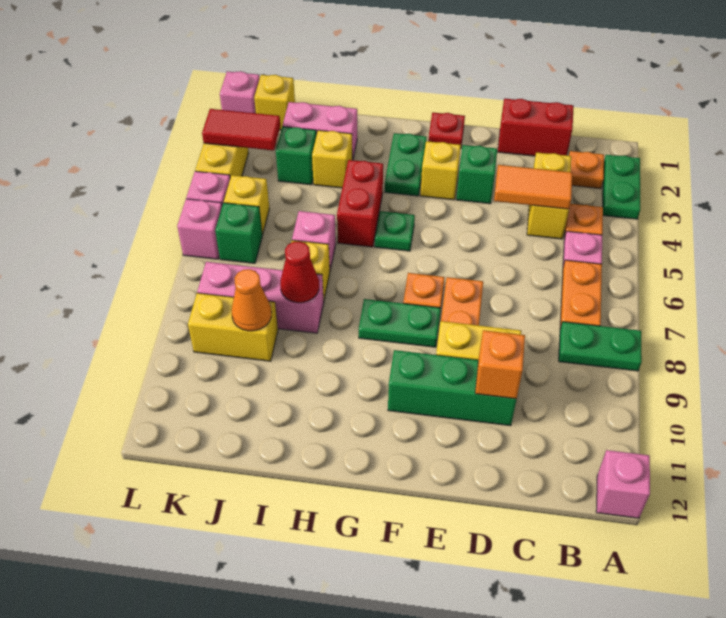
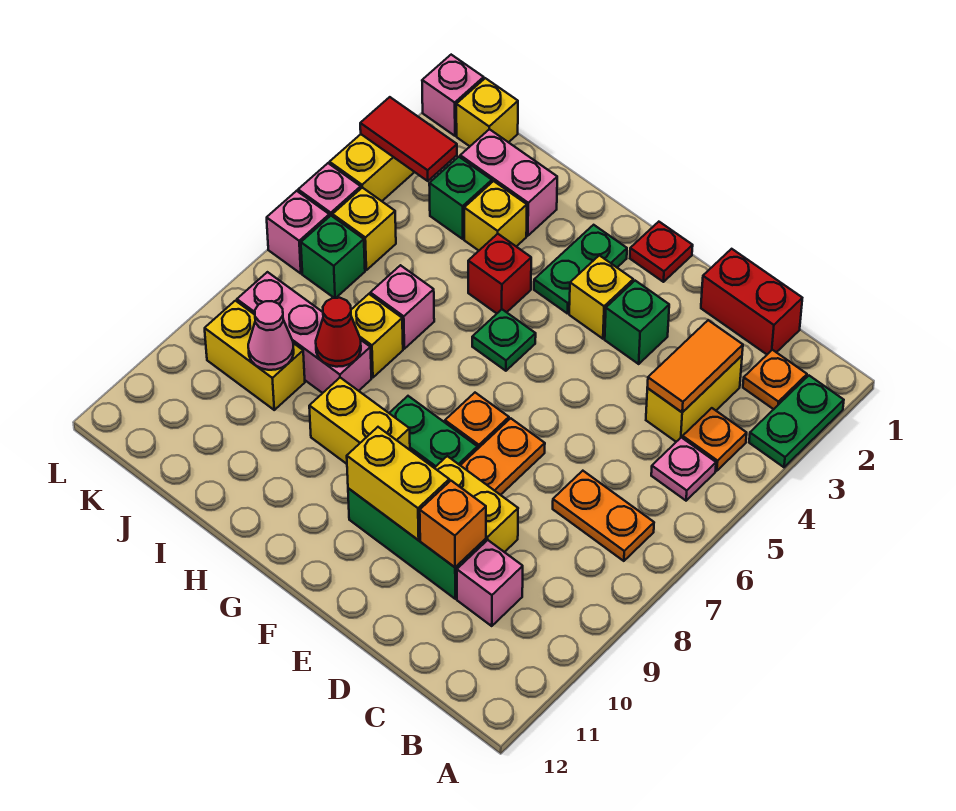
green 1x2 plate [559,322,642,371] -> none
pink 1x1 brick [596,450,650,518] -> pink 1x1 brick moved to [457,540,523,626]
orange 1x2 plate [560,260,602,327] -> orange 1x2 plate turned to [553,471,654,561]
orange 1x2 tile [494,165,572,209] -> orange 1x2 tile turned to [647,320,743,412]
none -> yellow 1x2 brick [347,427,449,540]
none -> yellow 1x2 brick [309,378,410,464]
red 1x2 brick [337,160,383,247] -> red 1x1 brick [468,234,531,313]
orange 1x1 cone [232,269,272,331] -> pink 1x1 cone [248,301,294,370]

